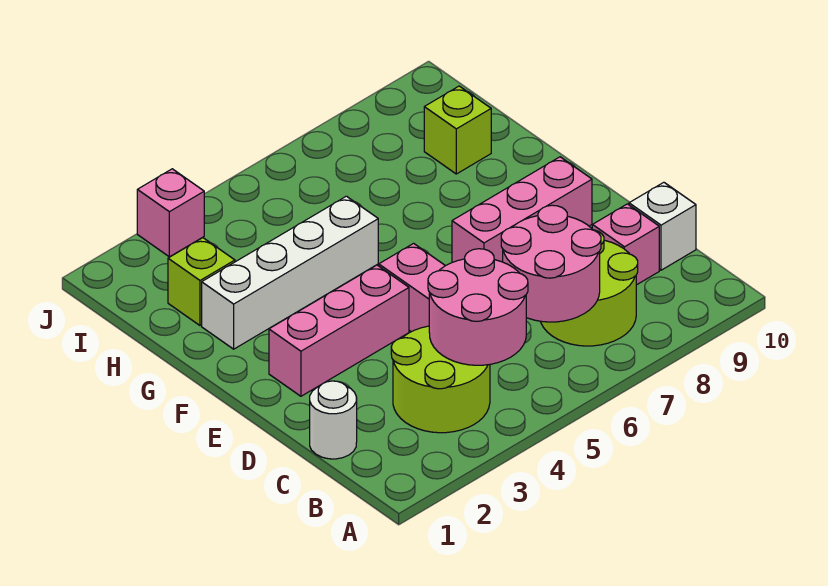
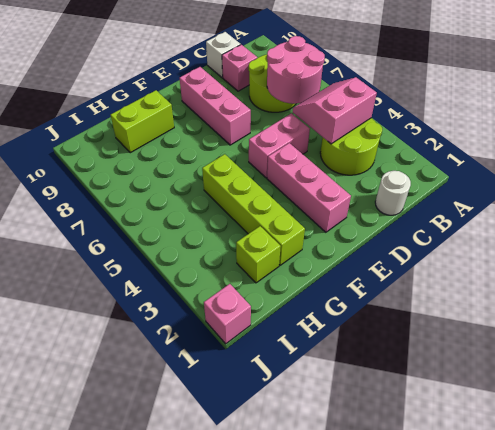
pink 2x2 round brick [428,249,528,365] -> pink 2x2 slope [293,77,377,144]
white 1x4 brick [202,196,378,349] -> lime 1x4 brick [202,154,305,265]
lime 1x1 brick [424,86,491,174] -> lime 1x2 brick [111,90,174,153]
pink 1x1 brick [137,169,204,257] -> pink 1x1 brick moved to [204,284,251,344]

